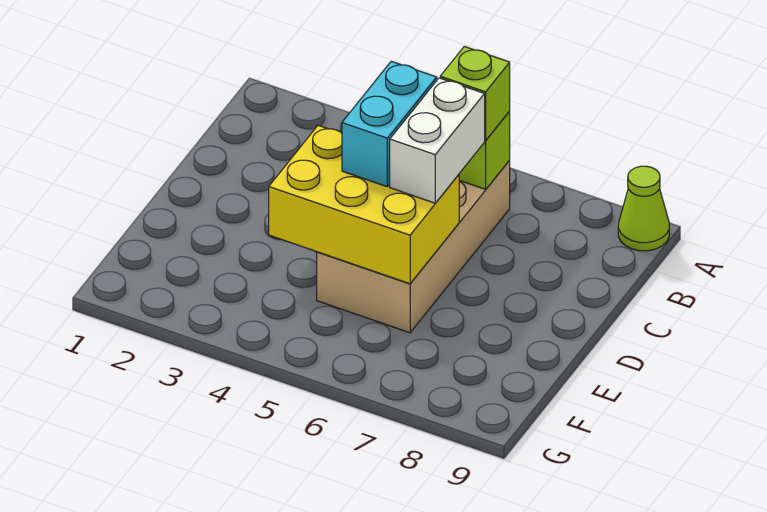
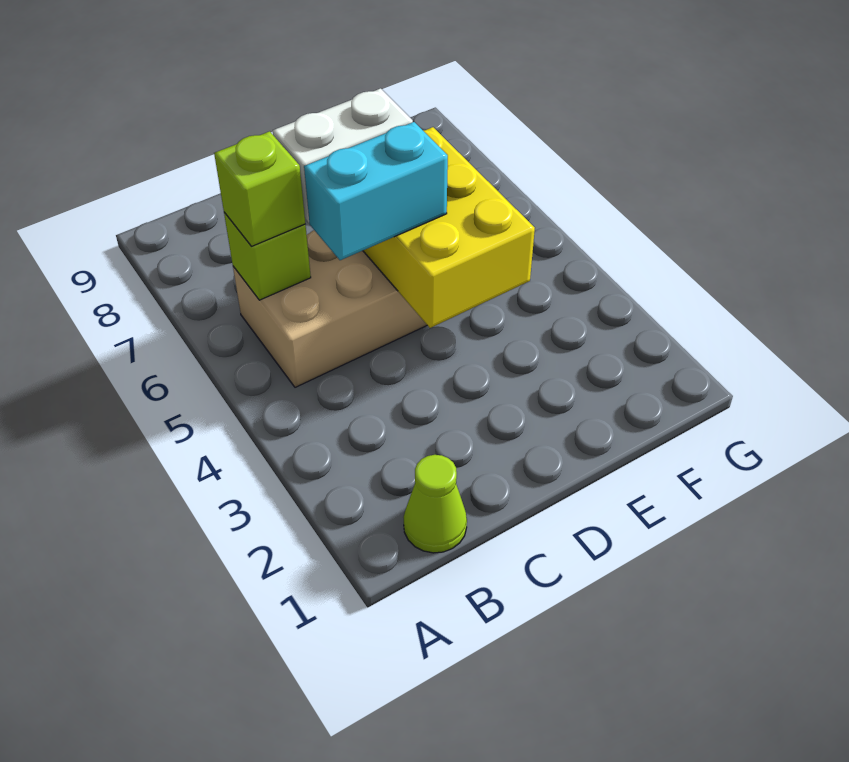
lime 1x1 cone [618,166,669,251] -> lime 1x1 cone moved to [403,455,467,553]

